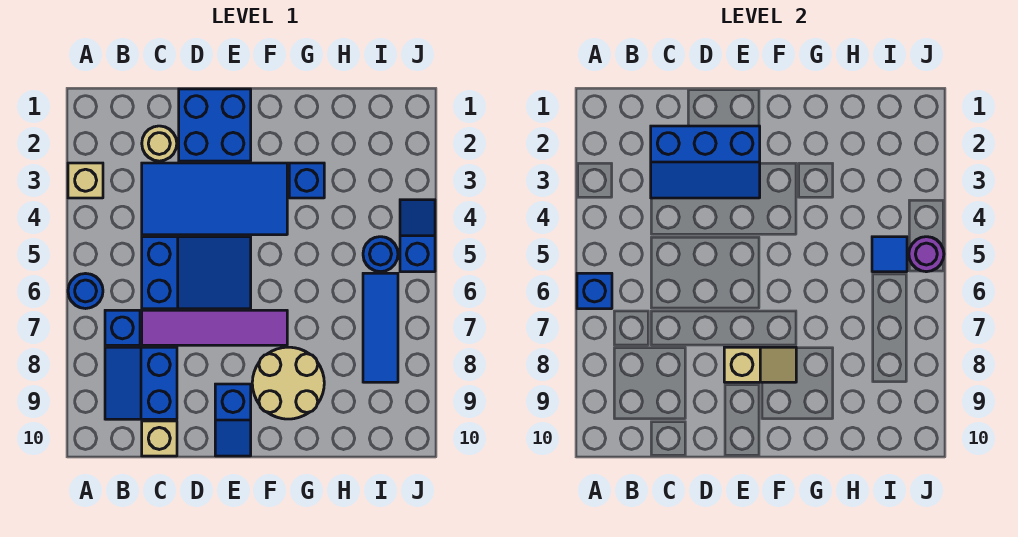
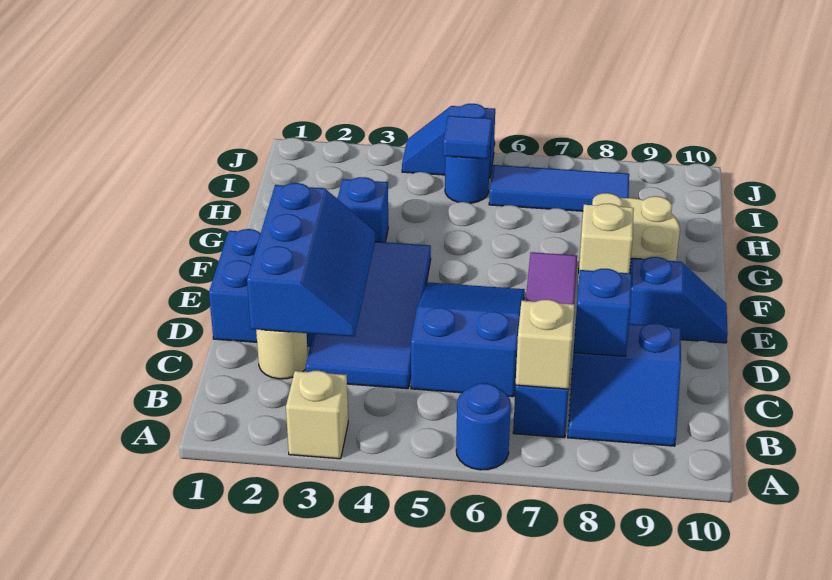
blue 1x1 brick [577,273,612,309] -> blue 1x1 brick moved to [574,269,632,357]
tan 1x1 brick [142,421,177,456] -> tan 1x1 brick moved to [515,299,575,389]
purple 1x1 round brick [909,237,944,272] -> none

